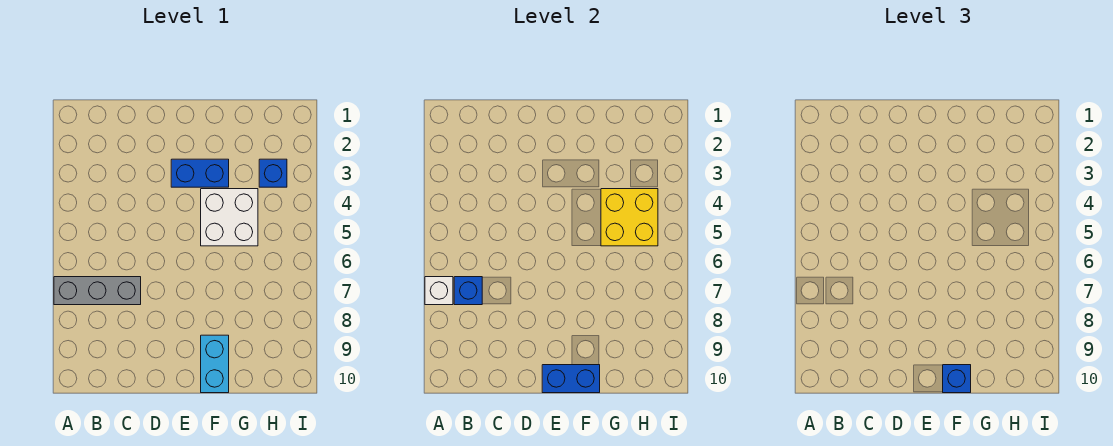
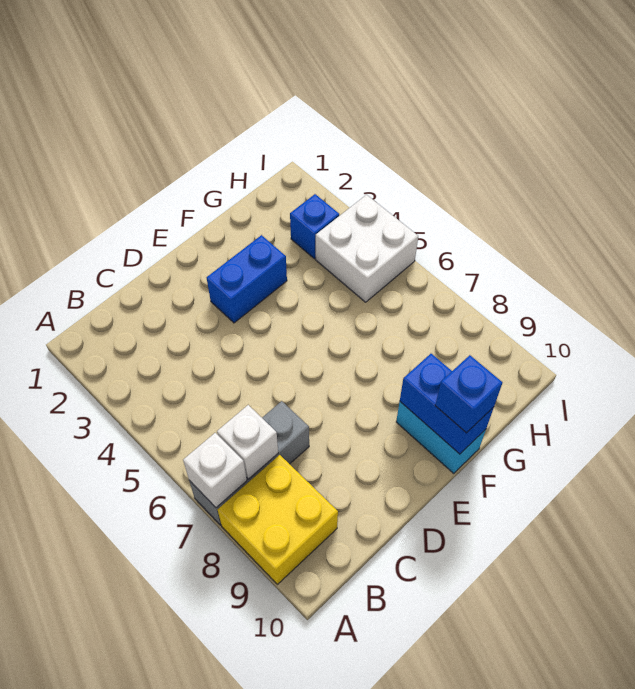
blue 1x1 brick [454,277,482,305] -> white 1x1 brick [217,405,278,479]
blue 1x2 brick [542,365,600,393] -> blue 1x2 brick turned to [400,354,494,454]
white 2x2 brick [201,189,258,246] -> white 2x2 brick moved to [316,195,418,302]
yellow 2x2 brick [601,189,658,246] -> yellow 2x2 brick moved to [218,455,338,584]

